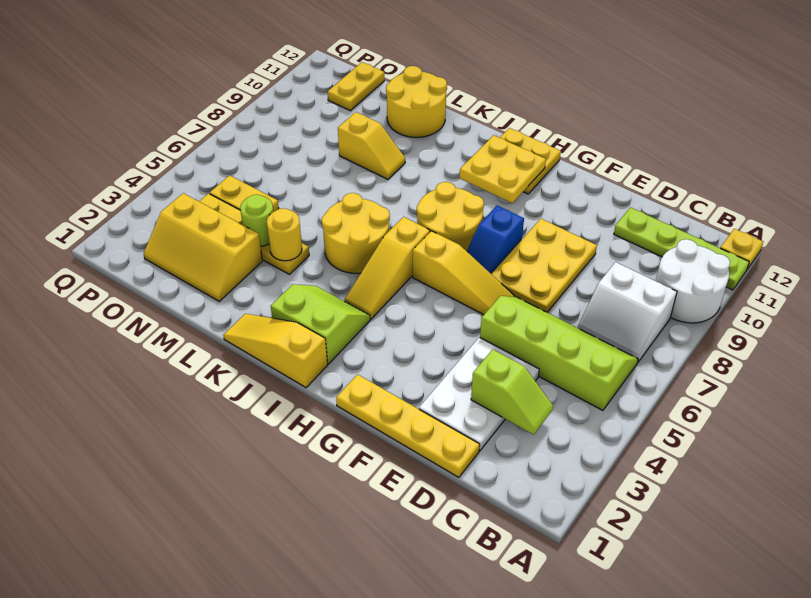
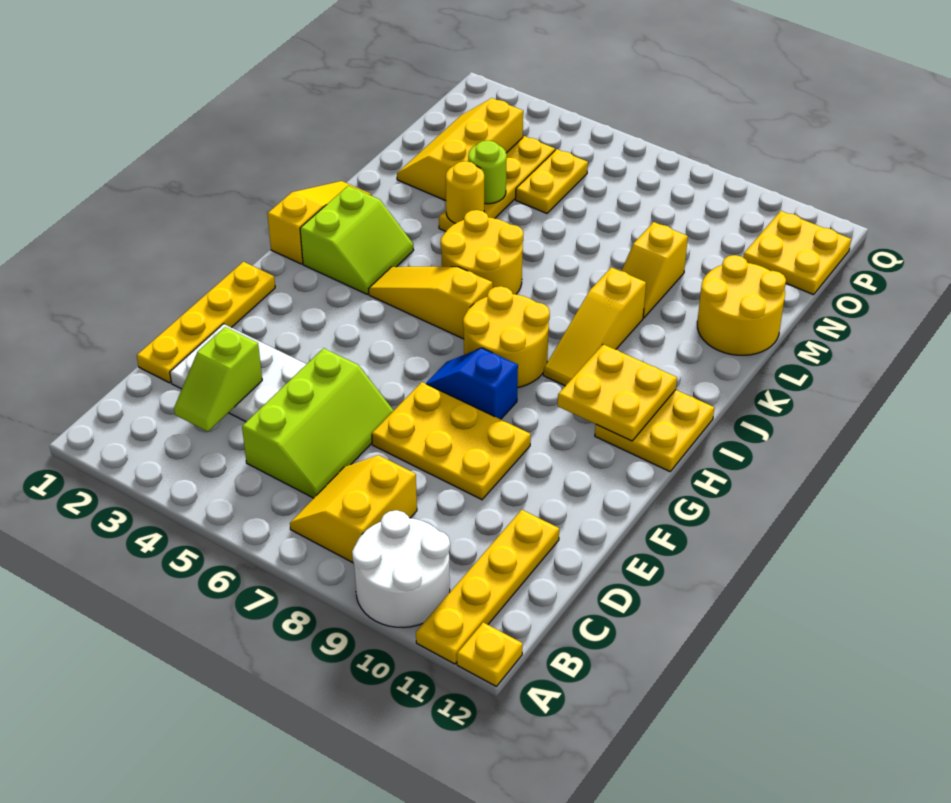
lime 1x4 plate [614,208,749,290] -> yellow 1x4 plate [416,510,559,664]
lime 2x4 slope [480,296,638,410] -> lime 2x3 slope [242,348,394,498]
white 2x2 slope [578,262,677,362] -> yellow 2x2 slope [290,455,417,563]
yellow 1x3 slope [413,231,515,315] -> yellow 1x3 slope moved to [543,267,646,386]
yellow 1x2 plate [328,62,384,111] -> yellow 2x2 plate [743,211,851,295]

